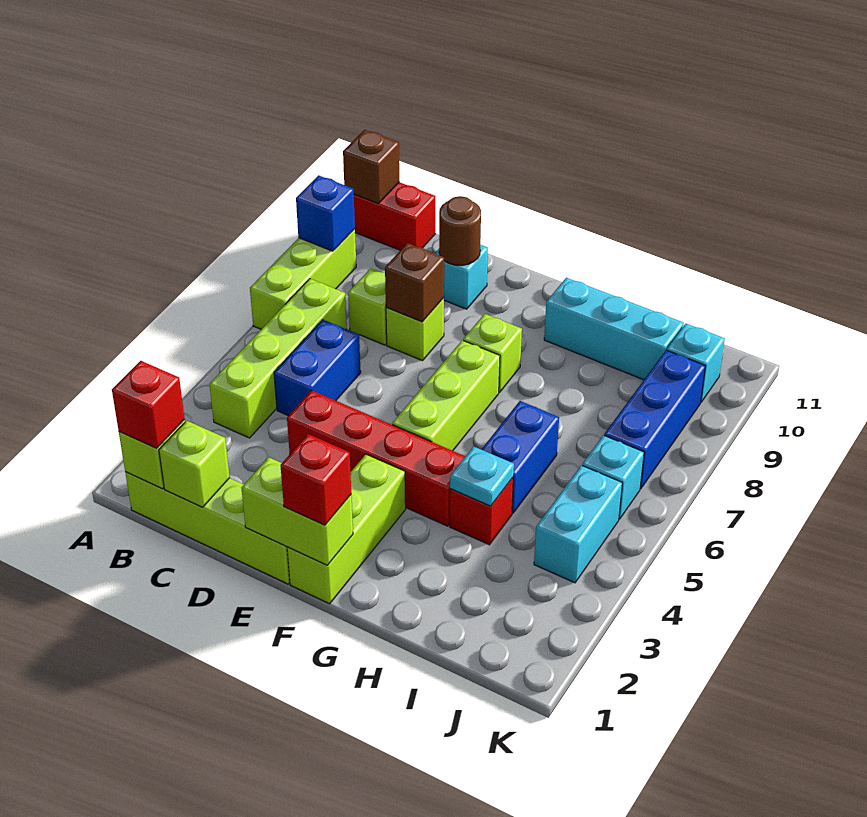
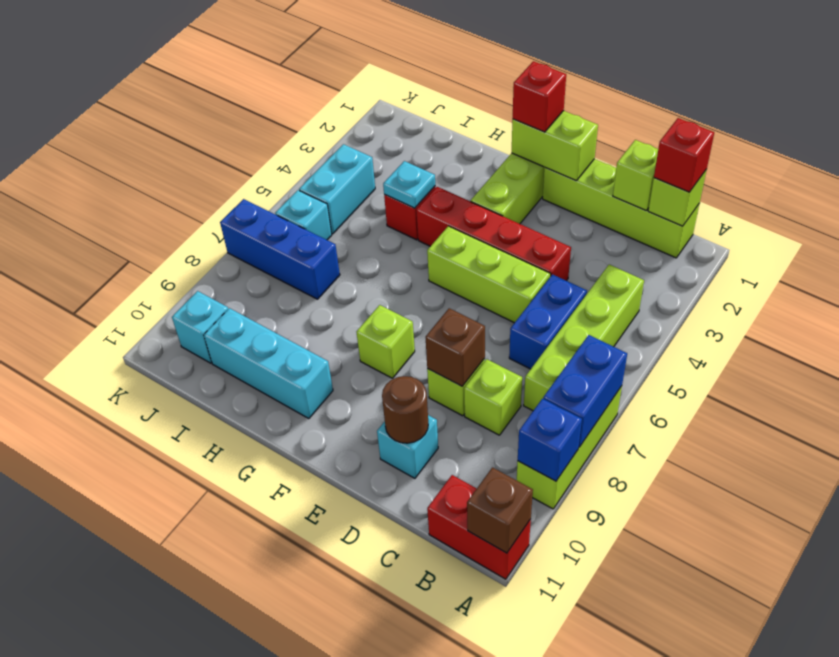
lime 1x3 brick [392,340,500,451] -> lime 1x3 brick turned to [427,226,551,323]
blue 1x2 brick [481,401,559,514] -> blue 1x2 brick moved to [543,335,627,447]
blue 1x3 brick [604,350,705,489] -> blue 1x3 brick turned to [220,199,340,299]

